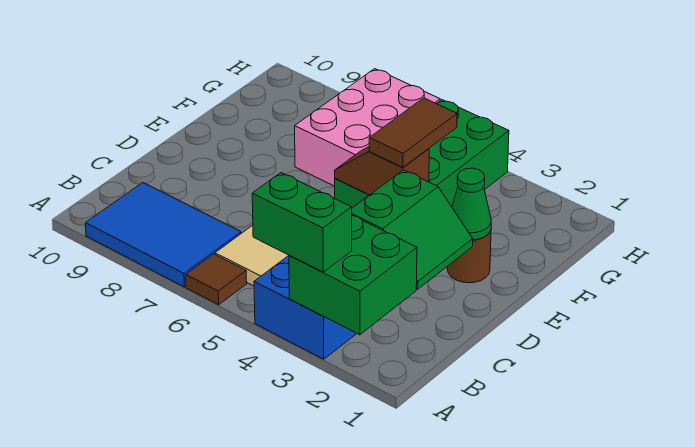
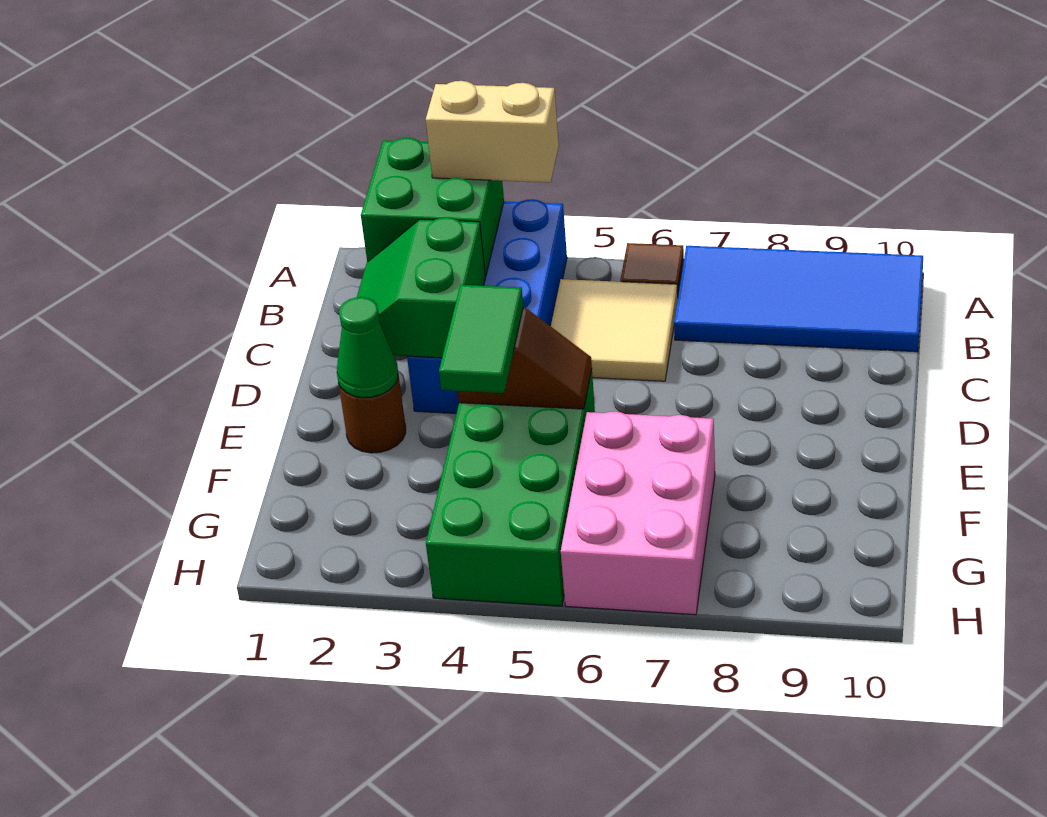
green 1x2 brick [252,173,352,272] -> tan 1x2 brick [426,81,559,182]
blue 2x3 tile [85,183,241,287] -> blue 2x4 tile [674,246,923,352]
brown 1x2 tile [369,98,457,167] -> green 1x2 tile [439,285,523,393]

